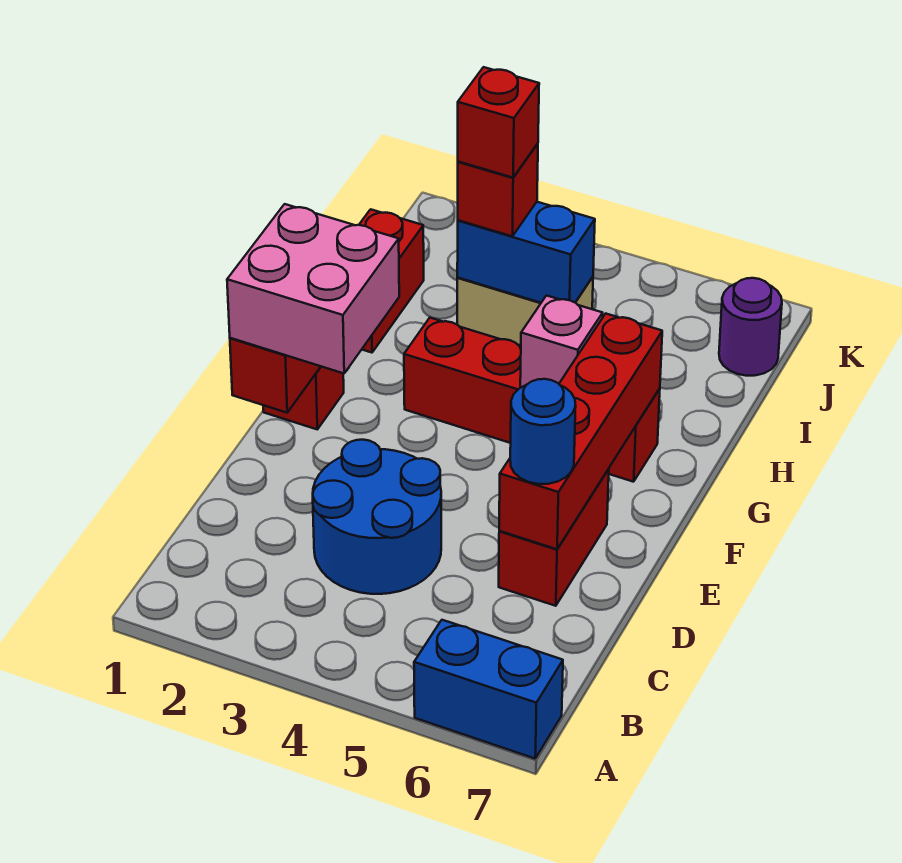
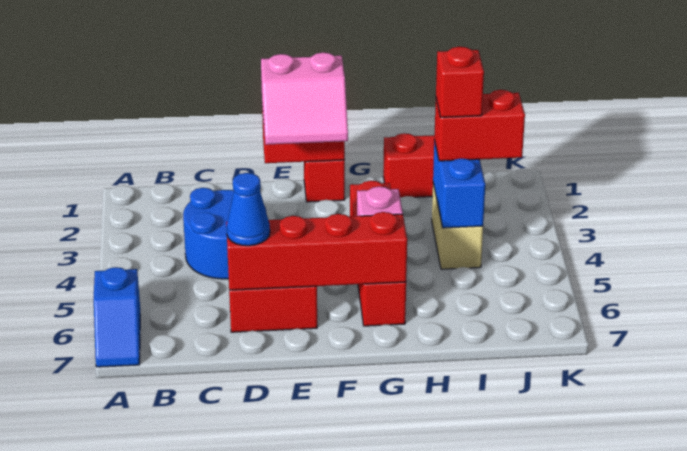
blue 1x2 brick [414,620,563,759] -> blue 1x2 slope [94,267,140,367]
blue 1x1 round brick [510,379,576,484] -> blue 1x1 cone [226,173,270,246]
pink 2x2 brick [227,204,399,374] -> pink 2x2 slope [261,52,348,145]
red 1x1 brick [458,143,538,236] -> red 1x2 brick [434,90,525,161]
purple 1x1 round brick [719,278,782,376] -> none

